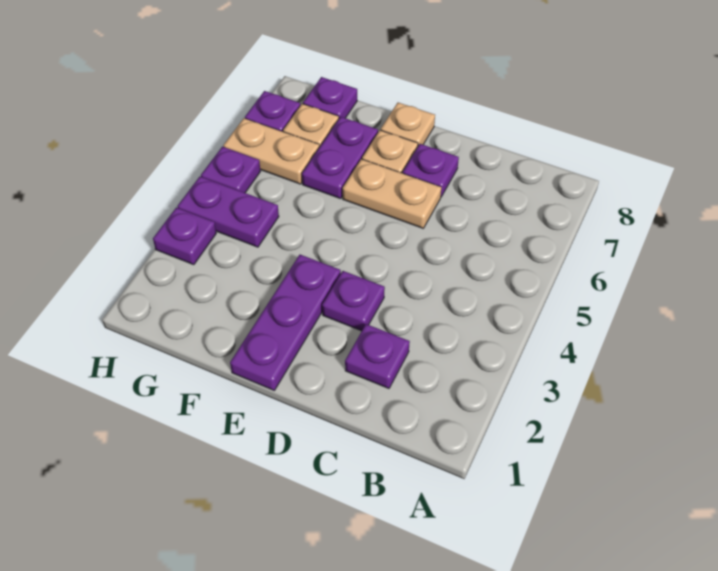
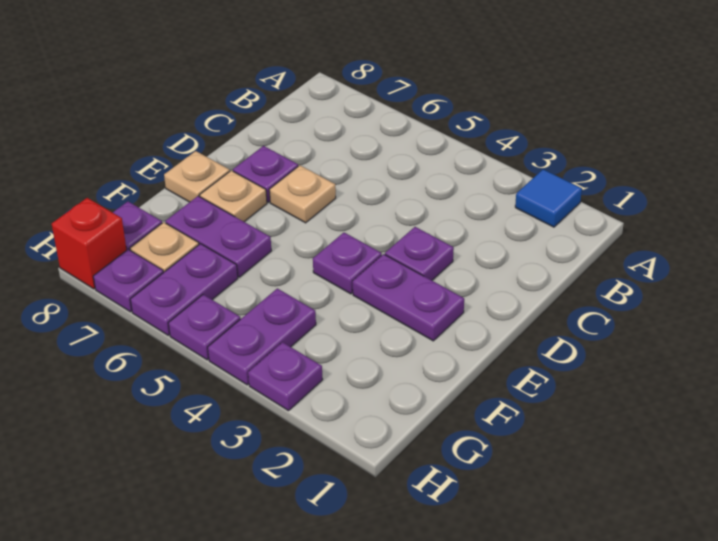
none -> blue 1x1 tile [515,169,582,227]
purple 1x1 plate [345,324,410,388] -> purple 1x1 plate moved to [313,233,382,294]
tan 1x2 plate [343,159,441,228] -> tan 1x1 plate [269,165,336,223]
purple 1x3 plate [230,255,341,390] -> purple 1x2 plate [353,254,464,341]
tan 1x2 plate [223,118,319,184] -> purple 1x2 plate [130,244,238,335]
none -> red 1x1 brick [52,198,127,289]

